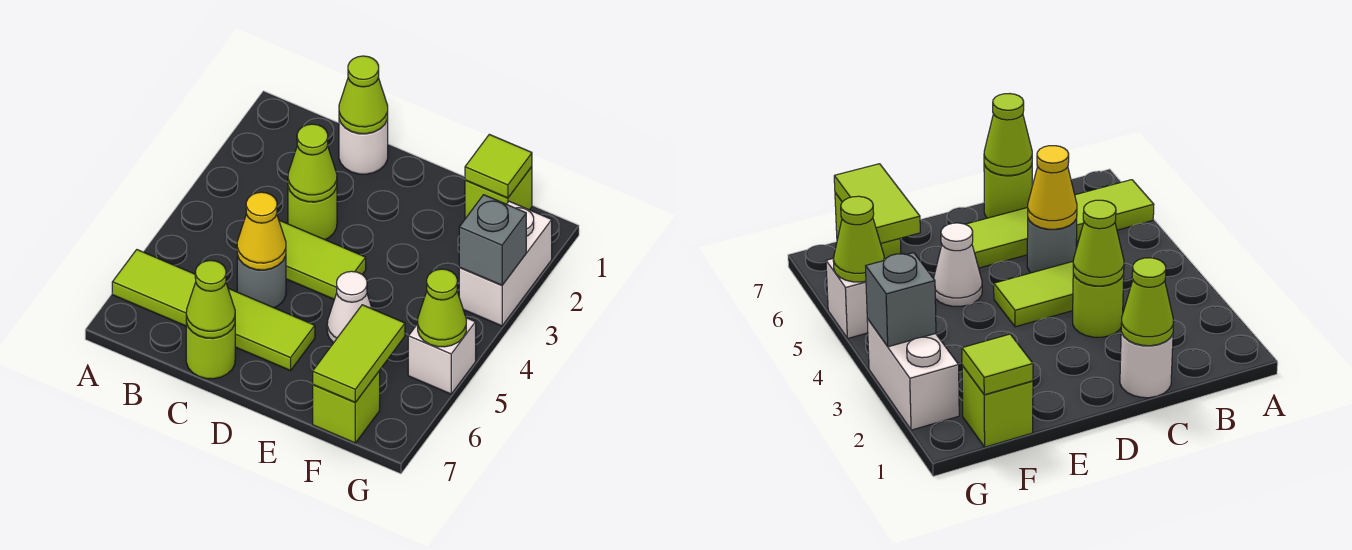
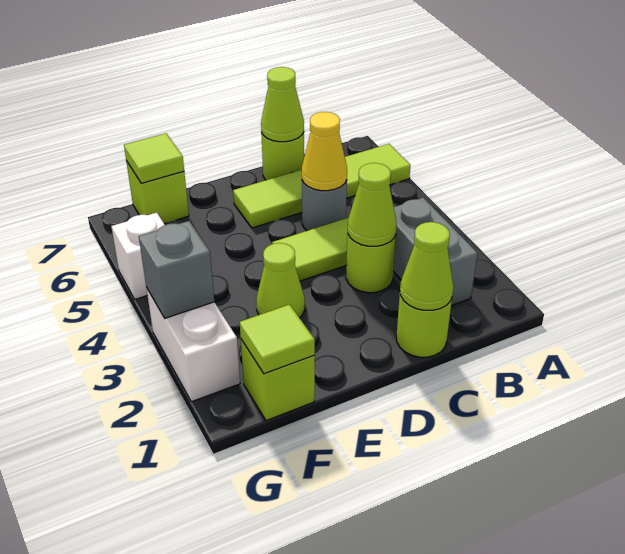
none -> grey 1x2 brick [393,198,477,306]
white 1x1 round brick [339,119,388,174] -> lime 1x1 round brick [396,295,452,357]
white 1x1 cone [327,271,372,343] -> none
lime 1x2 tile [313,305,405,402] -> lime 1x1 tile [124,133,184,183]
lime 1x1 cone [418,269,466,347] -> lime 1x1 cone moved to [256,243,305,318]

